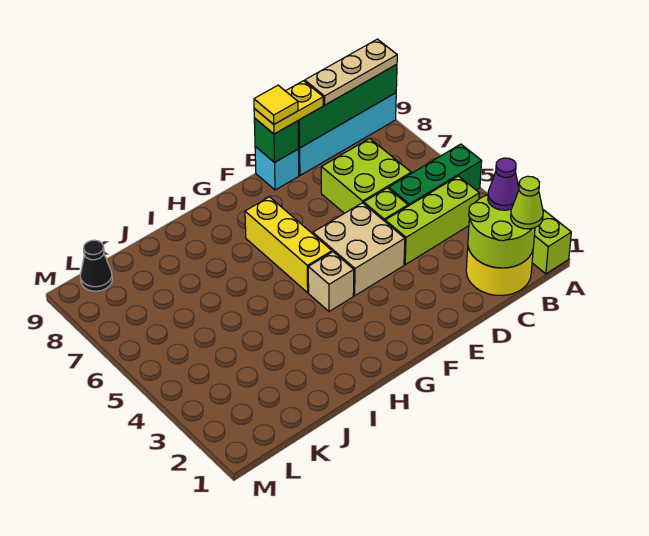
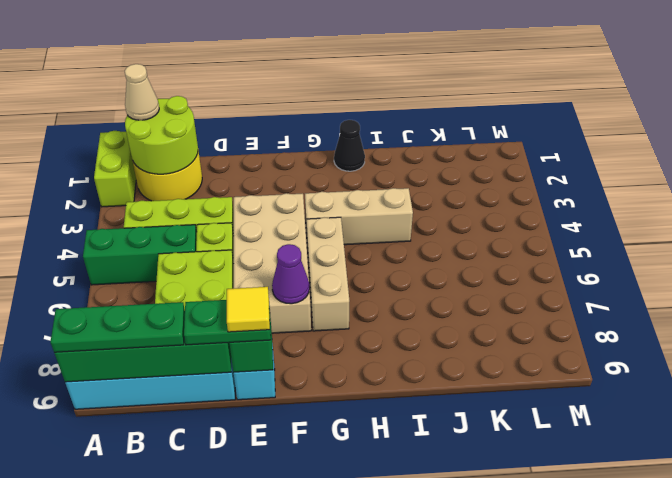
tan 1x3 plate [305,39,397,105] -> green 1x3 plate [51,302,185,353]
lime 1x1 cone [511,176,543,229] -> tan 1x1 cone [125,64,159,120]
purple 1x1 cone [488,158,519,210] -> purple 1x1 cone moved to [272,244,309,304]
yellow 1x2 plate [254,81,323,134] -> green 1x2 plate [184,300,271,345]
tan 2x2 brick [313,203,405,296] -> tan 2x4 brick [233,193,311,333]
tan 1x1 brick [308,252,354,312] -> tan 1x3 brick [305,188,413,245]
yellow 1x3 brick [245,197,332,293] -> tan 1x3 brick [307,217,349,331]
black 1x1 cone [80,240,112,291] -> black 1x1 cone moved to [334,120,365,171]

